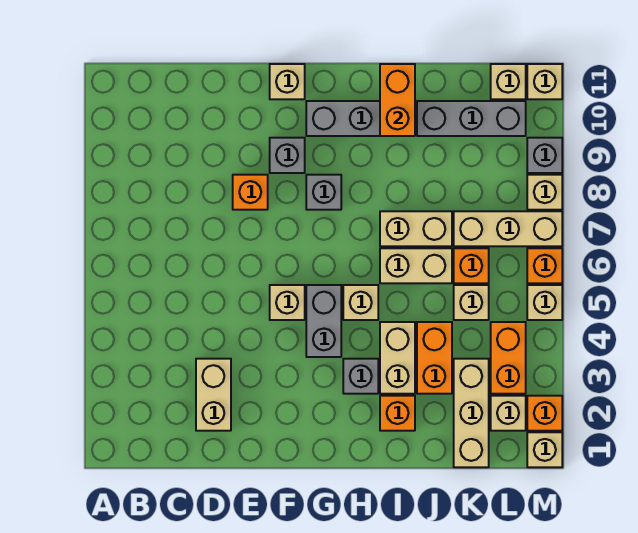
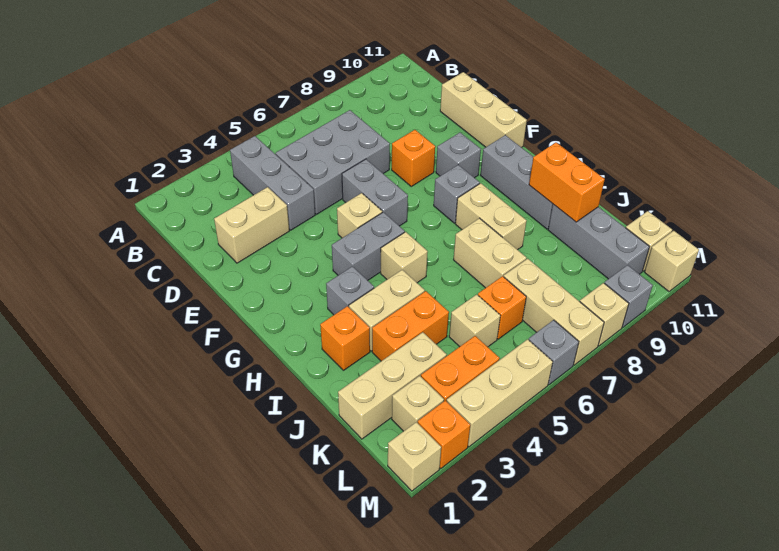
none -> grey 1x3 brick [230,136,315,230]
none -> grey 2x3 brick [276,110,390,214]
none -> grey 1x2 brick [342,159,408,226]
tan 1x1 brick [270,64,305,99] -> tan 1x3 brick [440,72,527,147]
tan 1x2 brick [380,248,452,283] -> tan 1x2 brick moved to [455,183,527,250]
orange 1x2 brick [380,64,415,136] -> orange 1x2 brick turned to [529,143,605,222]
tan 1x1 brick [527,285,562,320] -> tan 1x3 brick [447,339,553,447]
orange 1x1 brick [527,248,562,283] -> grey 1x1 brick [529,320,579,385]

